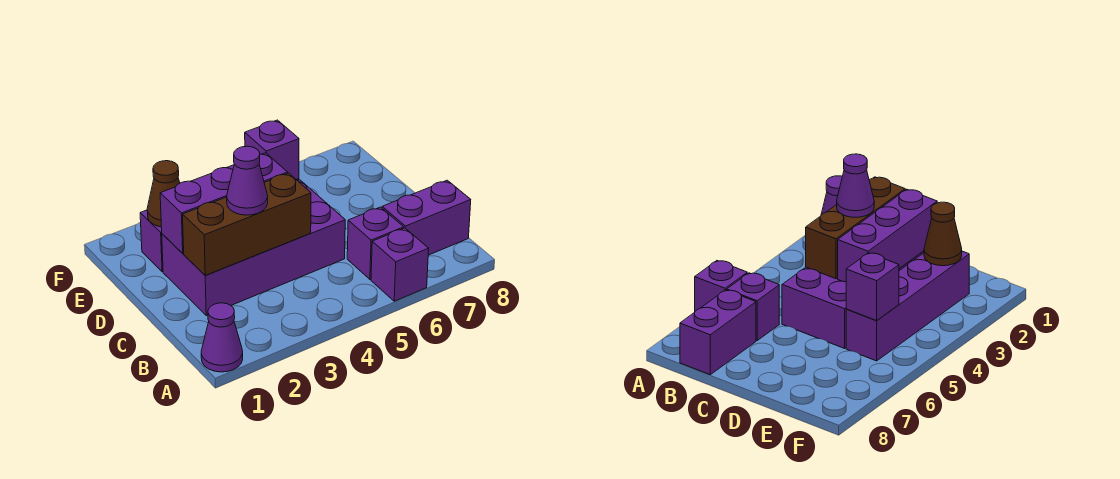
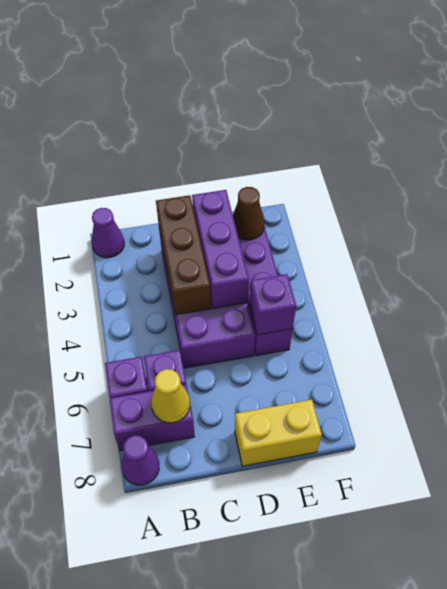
purple 1x2 brick [382,180,471,255] -> purple 1x2 brick turned to [110,385,195,451]
none -> yellow 1x1 cone [151,369,190,423]
purple 1x1 cone [227,146,268,215] -> purple 1x1 cone moved to [121,436,159,485]
none -> yellow 1x2 brick [235,400,322,466]

